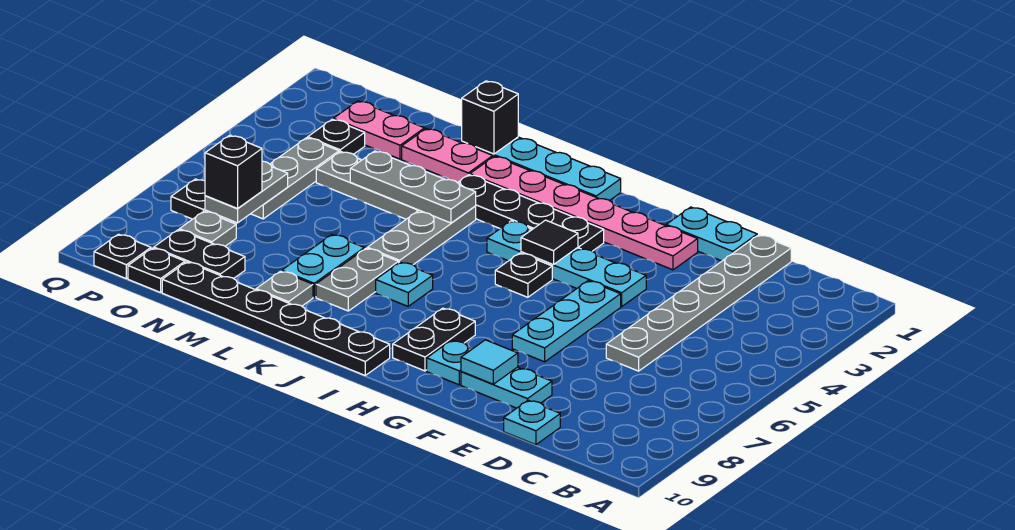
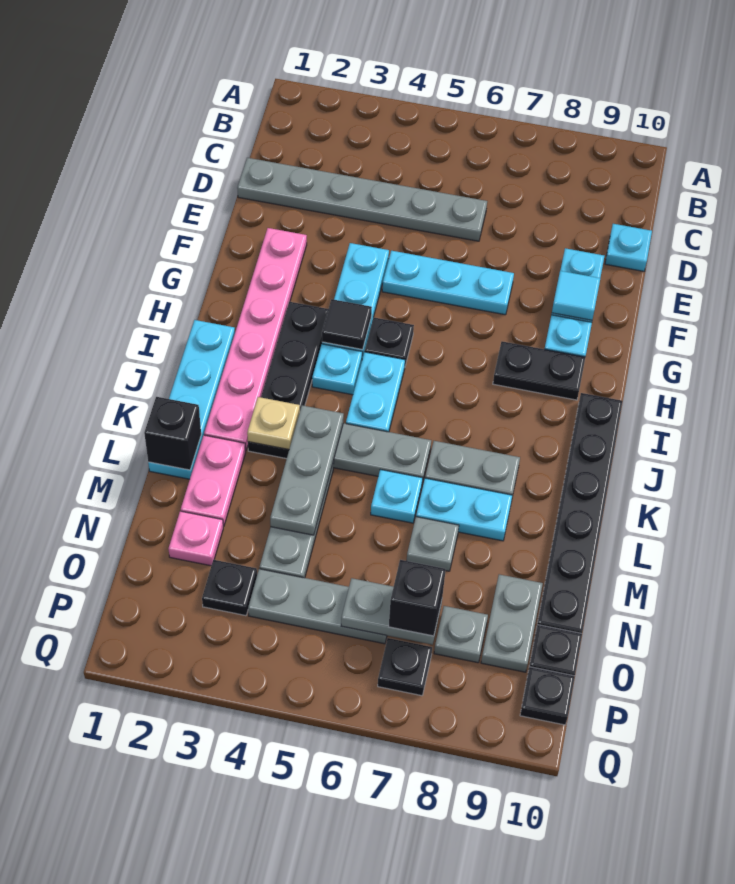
cyan 1x2 plate [666,207,757,261] -> cyan 1x2 plate moved to [346,352,405,432]
cyan 1x1 plate [376,262,433,306] -> cyan 1x1 plate moved to [371,470,423,523]
none -> tan 1x1 plate [247,397,300,450]
grey 1x1 plate [256,271,313,306] -> grey 1x1 plate moved to [407,517,459,571]
pink 1x2 plate [333,101,425,159] -> pink 1x1 plate [169,511,223,566]
black 1x2 plate [154,230,245,279] -> grey 1x2 plate [481,574,543,672]

